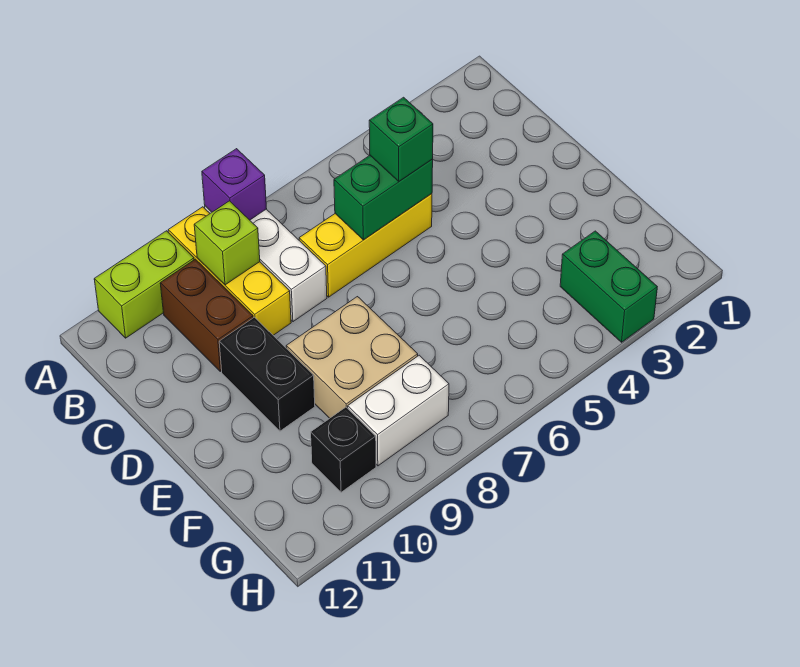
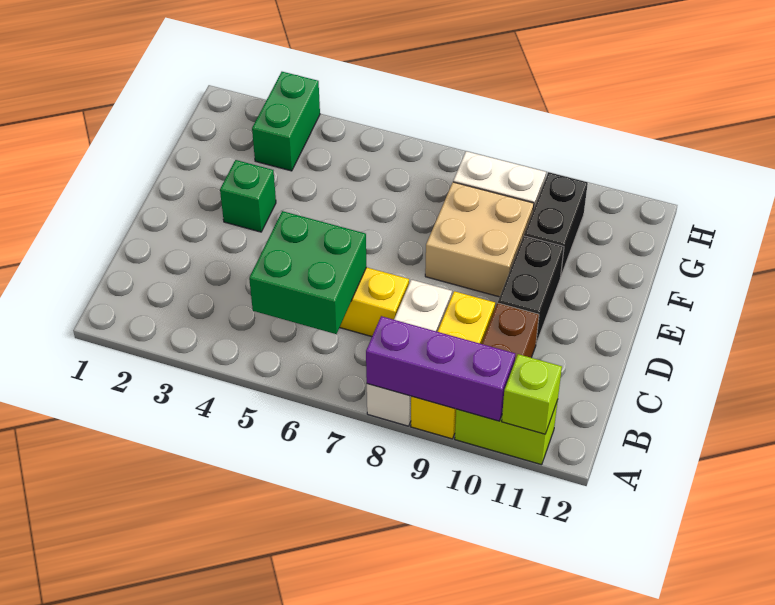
purple 1x1 brick [202,149,267,220] -> purple 1x3 brick [366,316,515,421]
lime 1x1 brick [194,201,260,285] -> lime 1x1 brick moved to [502,354,562,434]
green 1x2 brick [334,156,433,240] -> green 2x2 brick [249,211,367,334]
green 1x1 brick [369,97,433,181] -> green 1x1 brick moved to [220,160,276,232]
black 1x1 brick [311,407,376,492] -> black 1x2 brick [524,172,588,276]

